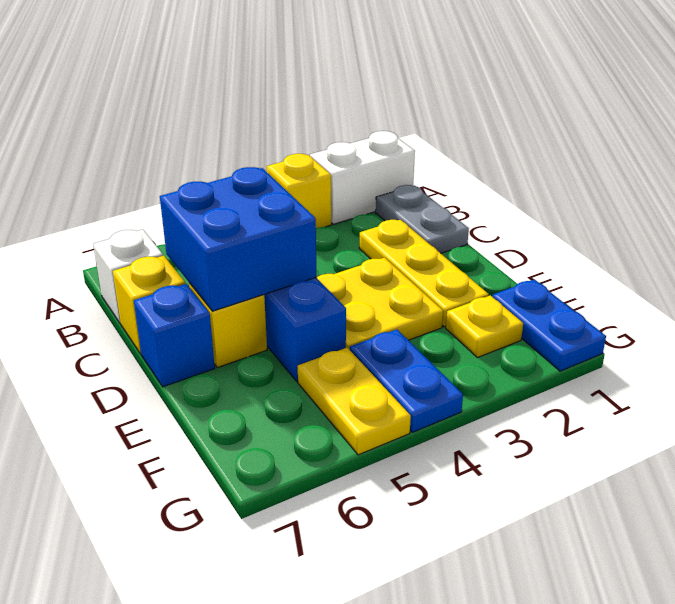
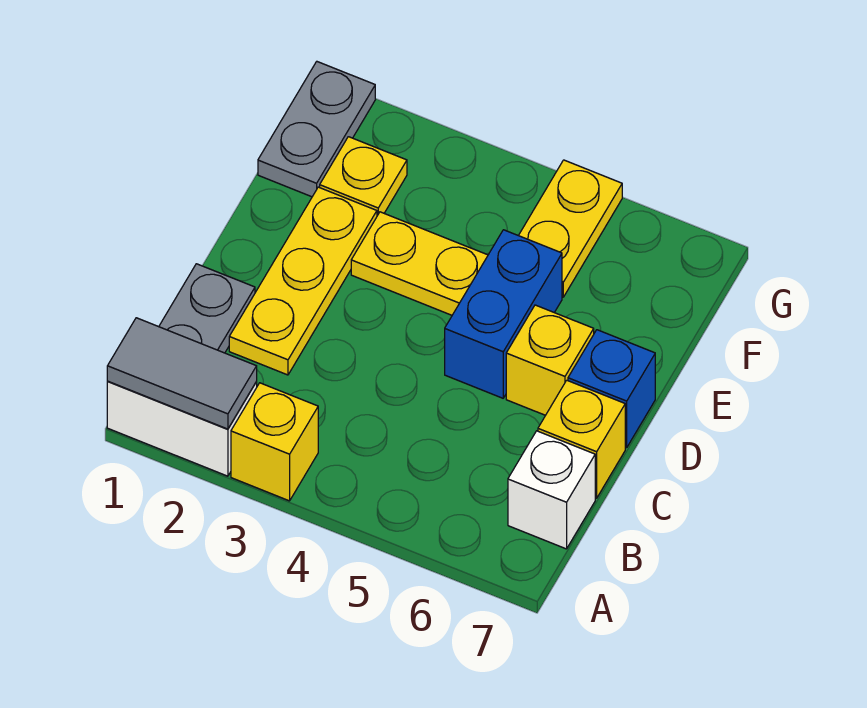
none -> grey 1x2 tile [107,318,257,429]
blue 2x2 brick [160,167,316,311] -> none
yellow 2x2 plate [316,258,443,350] -> yellow 1x2 plate [351,212,488,315]
blue 1x2 plate [492,280,606,371] -> grey 1x2 plate [258,62,375,197]
blue 1x2 plate [350,330,463,432] -> none

